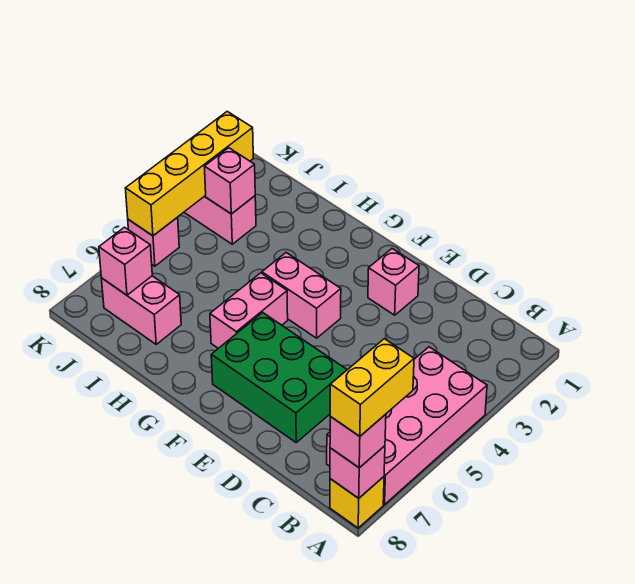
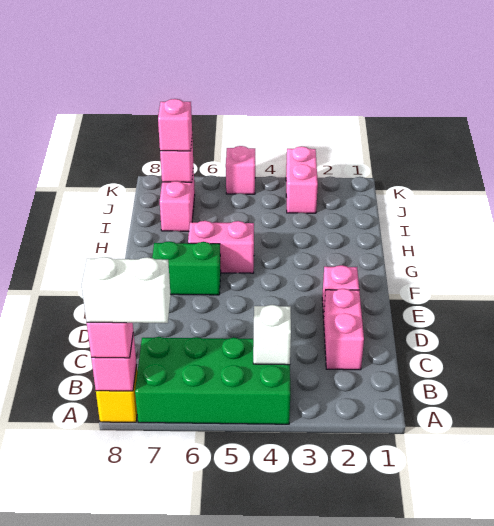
pink 2x4 brick [327,347,487,505] -> green 2x4 brick [135,337,290,424]
yellow 1x2 brick [330,339,414,436] -> white 1x2 brick [82,257,171,323]
none -> white 1x1 brick [253,305,291,365]
green 2x3 brick [211,313,347,442] -> green 1x2 brick [152,241,221,295]
pink 1x2 brick [262,253,341,338] -> pink 1x2 brick moved to [324,289,364,370]
pink 1x1 brick [204,148,255,214] -> pink 1x1 brick moved to [158,99,192,151]
yellow 1x4 brick [125,111,253,236] -> none

